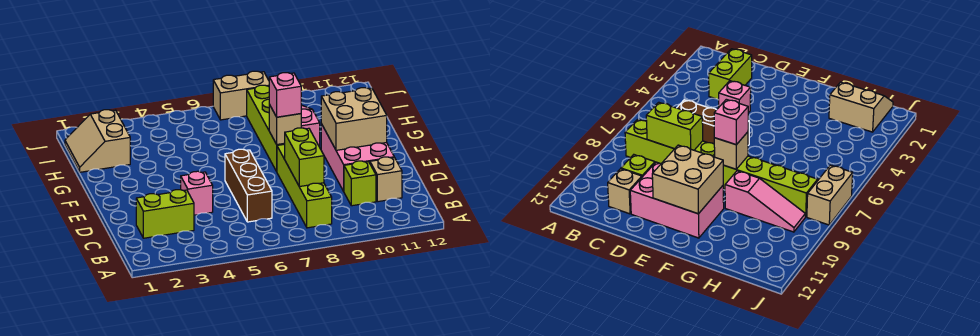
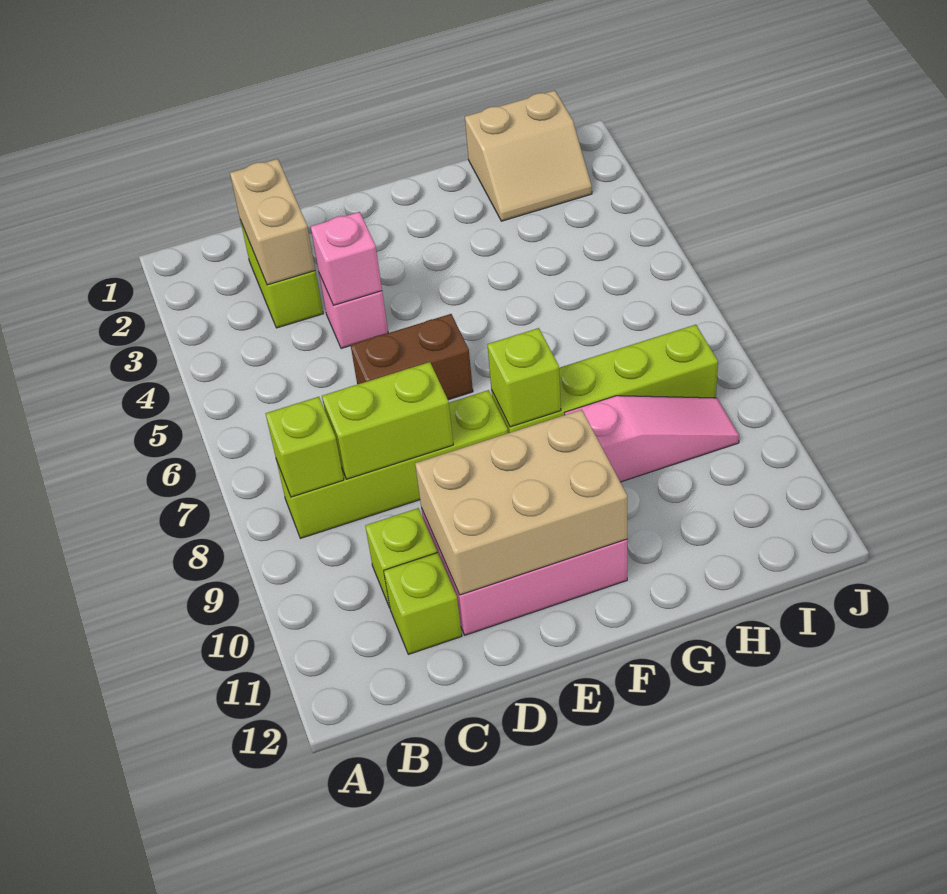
none -> lime 1x1 brick [266,397,344,497]
brown 1x3 brick [225,149,272,222] -> brown 1x2 brick [351,314,473,400]
tan 1x1 brick [370,157,402,202] -> lime 1x1 brick [384,553,462,654]
tan 2x2 brick [321,88,387,150] -> tan 2x3 brick [415,410,627,595]
tan 1x1 brick [269,105,301,145] -> lime 1x1 brick [487,328,561,427]
pink 1x1 brick [269,73,301,117] -> pink 1x1 brick moved to [310,212,382,305]
tan 2x2 slope [65,110,130,172] -> tan 2x2 slope turned to [465,90,592,221]
tan 1x2 brick [213,71,269,120] -> tan 1x2 brick moved to [230,159,315,285]

